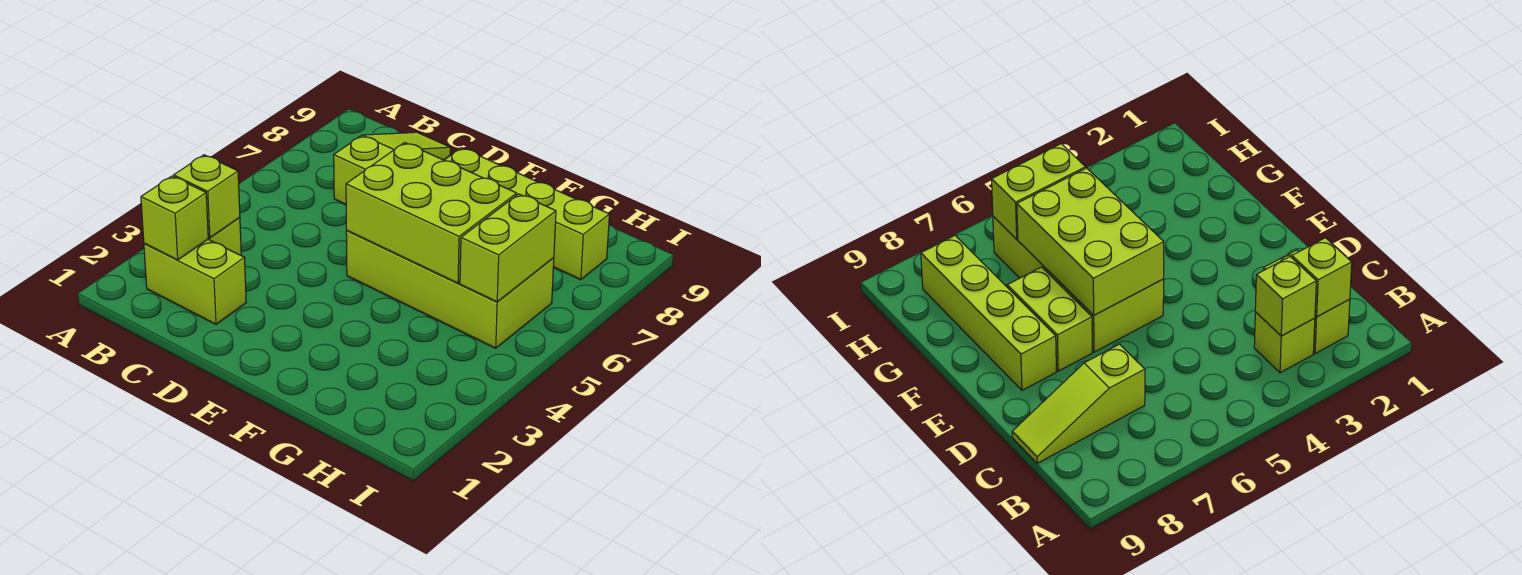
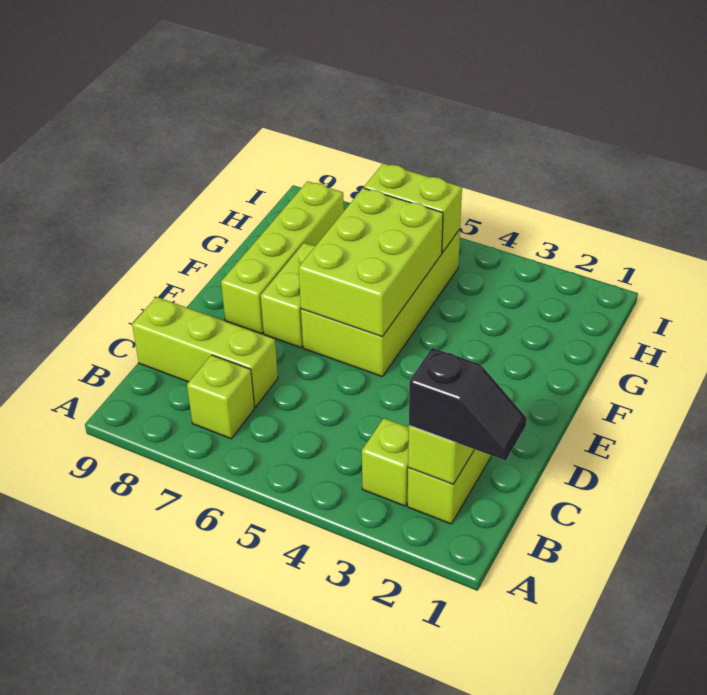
none -> black 1x2 slope [409,348,527,461]
lime 1x1 brick [174,155,240,238] -> lime 1x1 brick moved to [187,355,255,439]
lime 1x3 slope [334,132,451,204] -> lime 1x3 brick [132,297,278,407]

